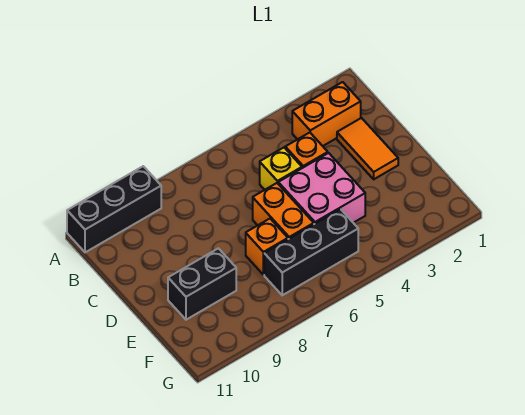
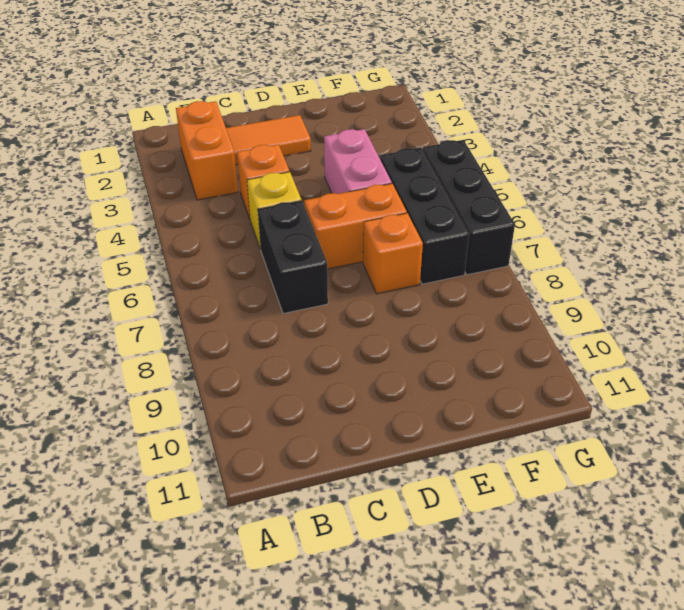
black 1x3 brick [67,166,161,252] -> black 1x3 brick moved to [423,140,515,275]
pink 2x2 brick [278,153,365,224] -> pink 1x2 brick [324,129,392,194]
black 1x2 brick [168,248,236,320] -> black 1x2 brick moved to [258,201,328,314]

